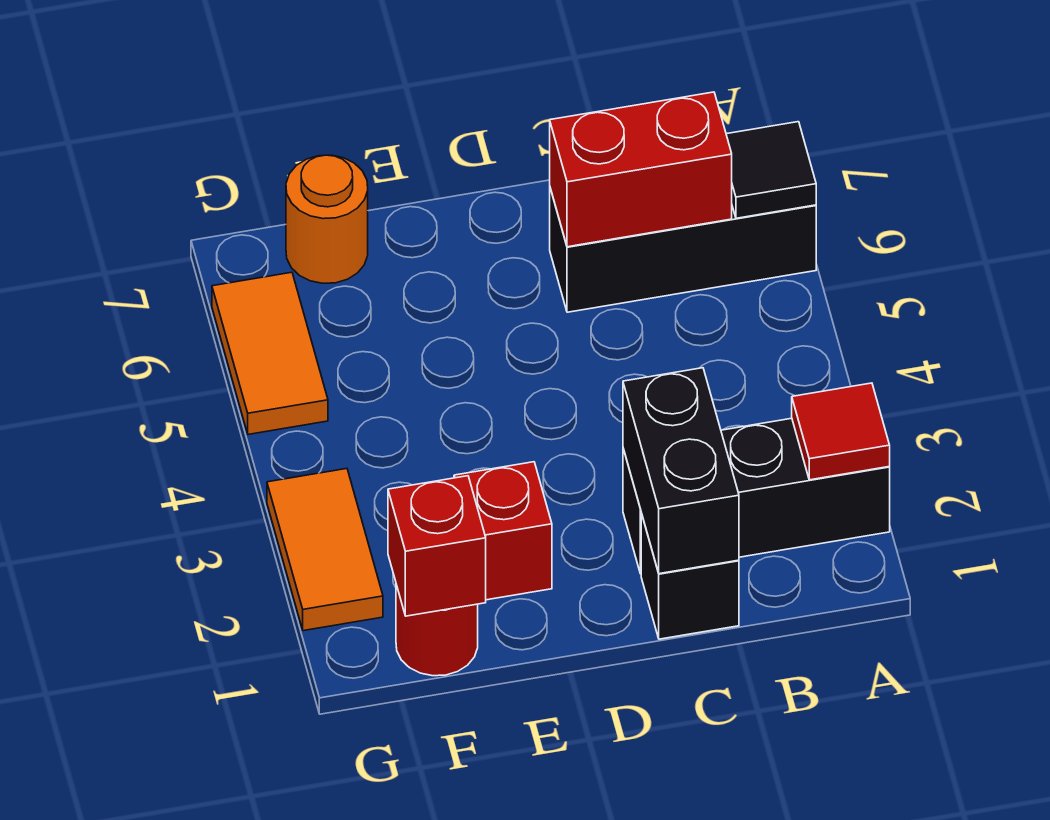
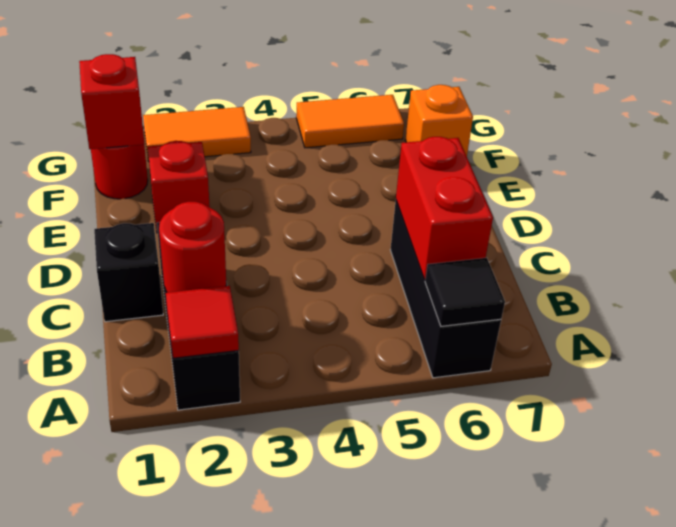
none -> red 1x1 round brick [159,202,226,292]
black 1x2 brick [623,368,739,574] -> none
orange 1x1 round brick [286,155,368,283] -> orange 1x1 brick [405,85,473,156]

